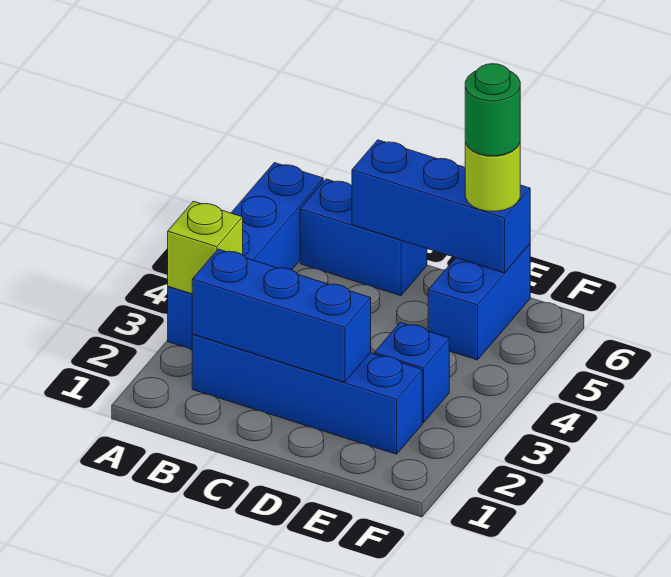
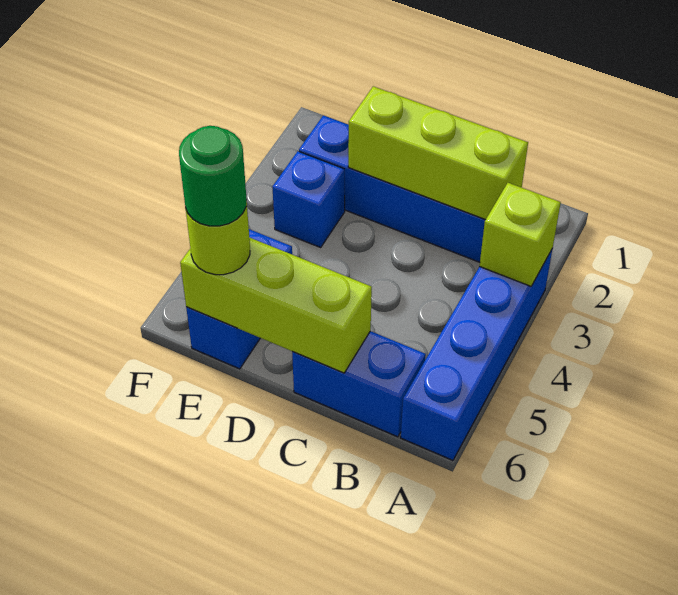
blue 1x3 brick [192,249,371,382] -> lime 1x3 brick [348,86,528,220]
blue 1x3 brick [352,140,530,273] -> lime 1x3 brick [180,237,372,373]

